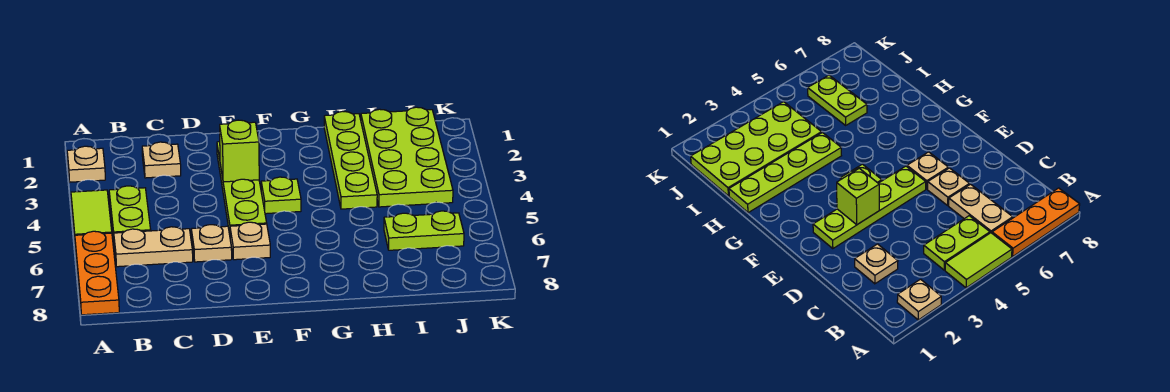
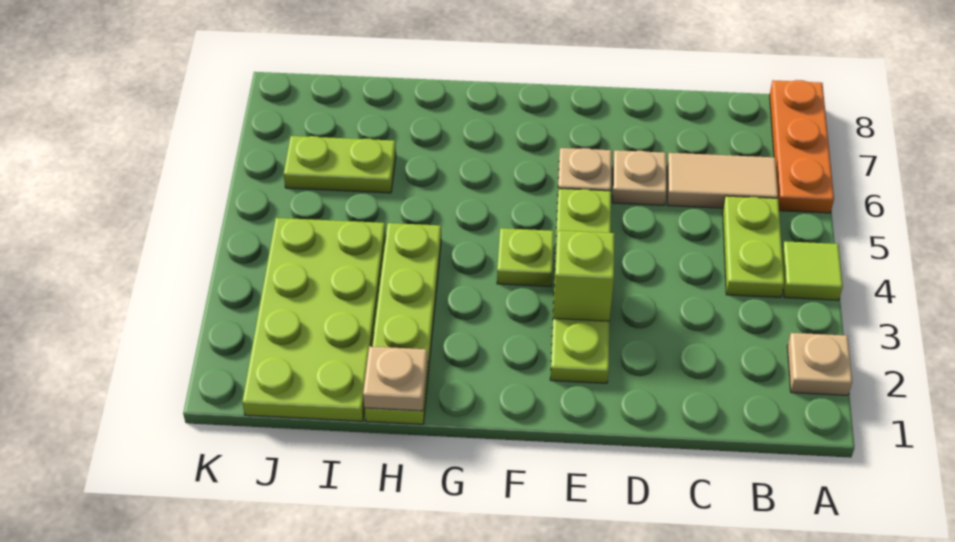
lime 1x2 tile [71,190,112,238] -> lime 1x1 tile [782,241,843,300]
tan 1x2 plate [114,227,193,267] -> tan 1x2 tile [667,153,778,208]
tan 1x1 plate [142,142,181,178] -> tan 1x1 plate moved to [363,346,428,411]

